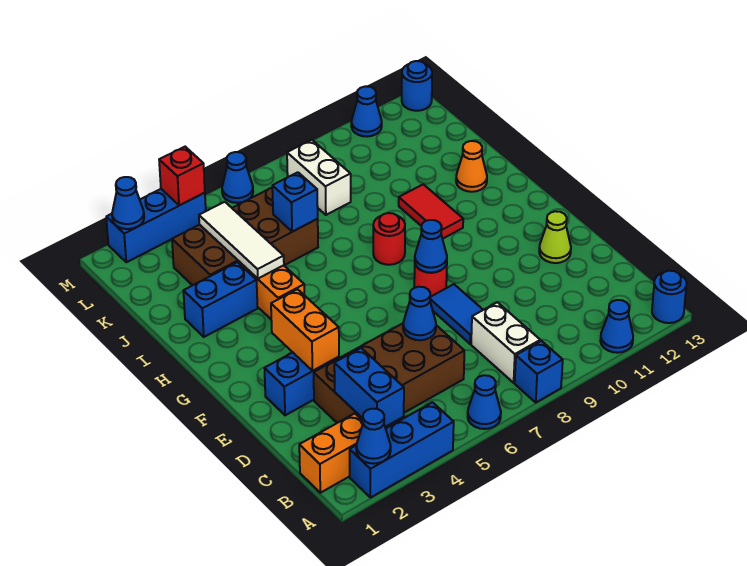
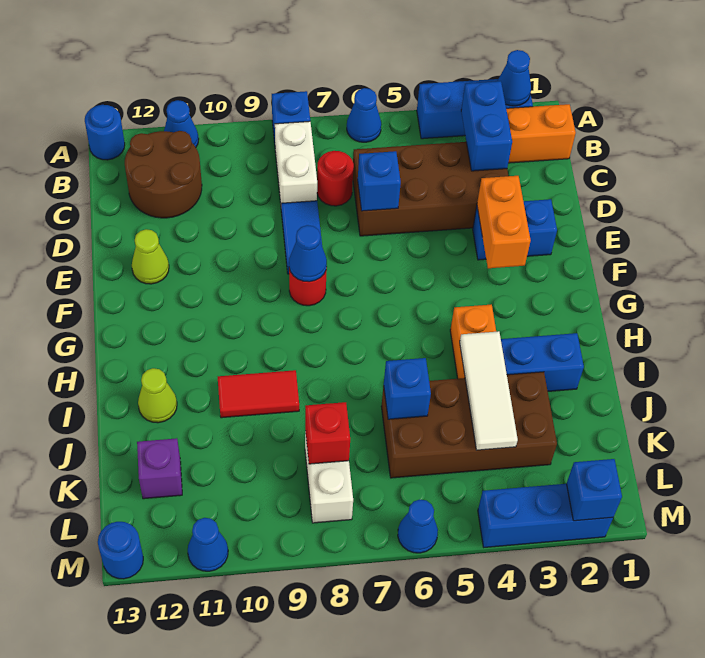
none -> brown 2x2 round brick [125,131,202,218]
blue 1x1 cone [403,287,436,340] -> blue 1x1 brick [358,151,401,211]
red 1x1 round brick [373,213,405,265] -> red 1x1 round brick moved to [317,151,354,206]
red 1x2 tile [399,184,463,239] -> red 1x2 tile turned to [218,370,299,418]
orange 1x1 cone [456,141,487,192] -> lime 1x1 cone [138,368,177,423]
none -> purple 1x1 brick [137,438,182,499]
blue 1x1 cone [112,177,144,229] -> blue 1x1 brick [567,459,622,521]
red 1x1 brick [159,147,205,205] -> red 1x1 brick moved to [305,402,350,464]

